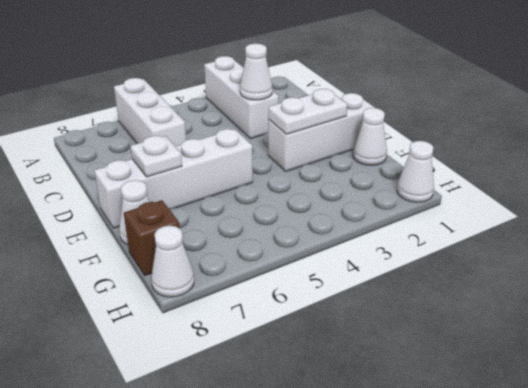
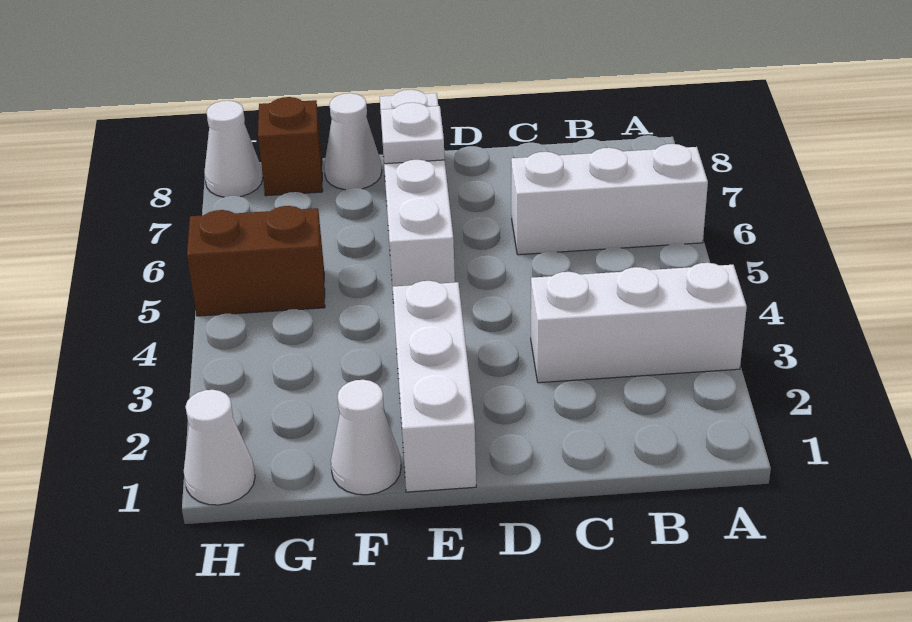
white 1x1 cone [240,44,272,100] -> none
white 1x2 plate [268,89,347,134] -> none
none -> brown 1x2 brick [187,206,325,316]

